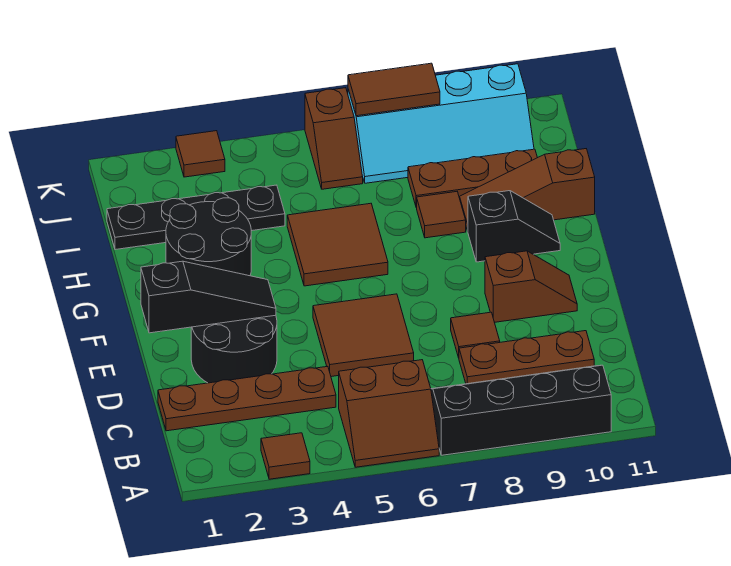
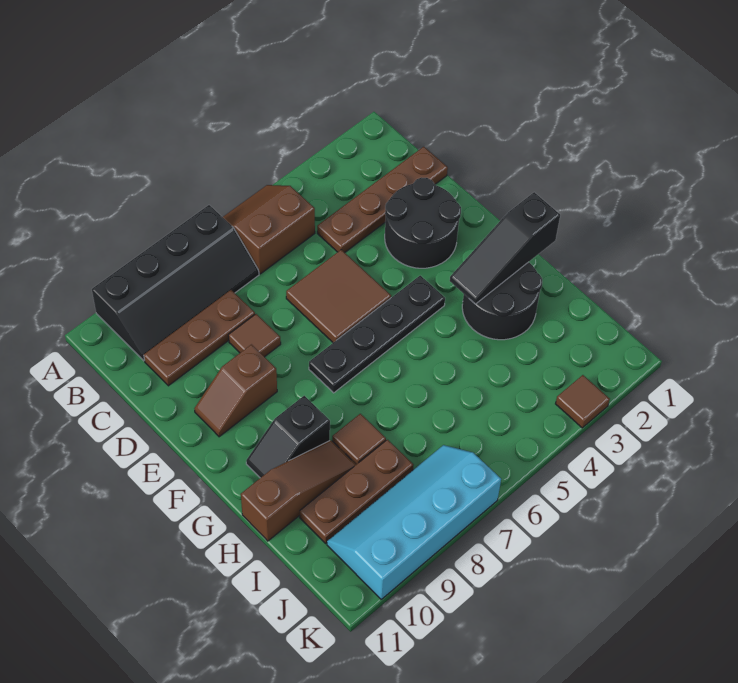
brown 1x1 tile [261,433,310,479] -> none
black 1x3 slope [141,261,276,333] -> black 1x3 slope moved to [450,192,560,304]
brown 2x2 tile [287,203,388,286] -> none
black 1x4 plate [107,185,285,250] -> black 1x4 plate moved to [309,276,445,393]
brown 1x2 slope [305,88,363,189] -> none
brown 1x2 tile [348,63,440,116] -> none

